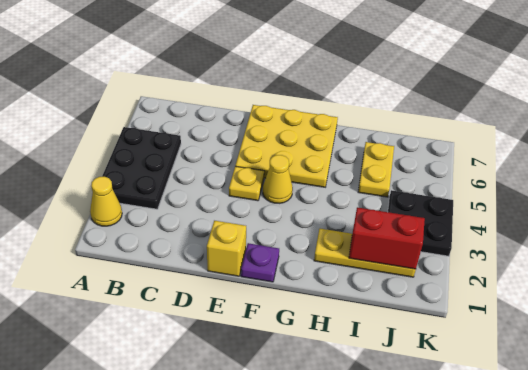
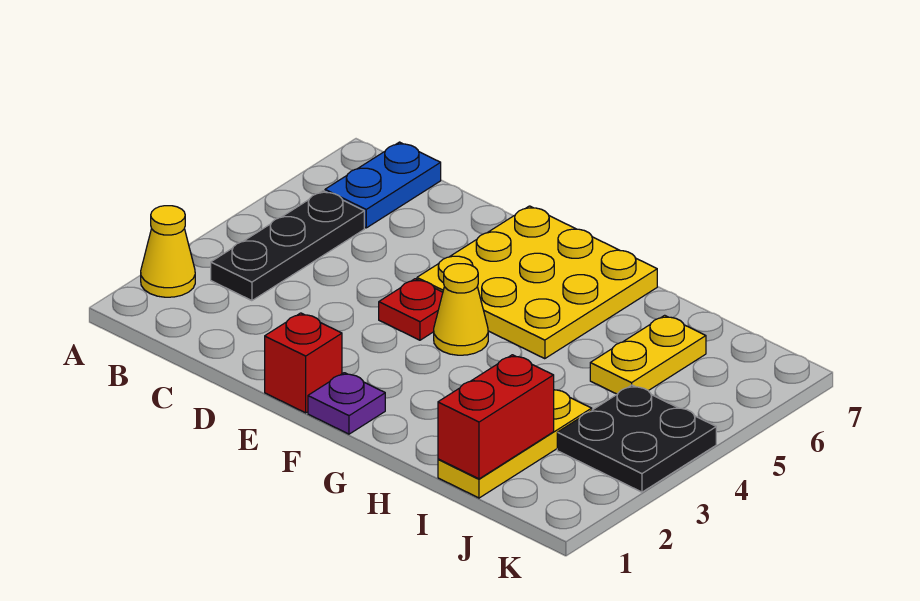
black 2x3 plate [102,127,181,209] -> black 1x3 plate [211,191,364,301]
none -> blue 1x2 plate [325,142,441,228]
yellow 1x1 brick [207,221,246,276] -> red 1x1 brick [265,313,342,413]
yellow 1x1 plate [229,166,264,201] -> red 1x1 plate [379,279,443,340]
yellow 1x3 plate [314,229,416,277] -> yellow 1x3 plate turned to [438,390,592,498]
red 1x2 brick [349,207,425,269] -> red 1x2 brick turned to [438,355,554,479]

